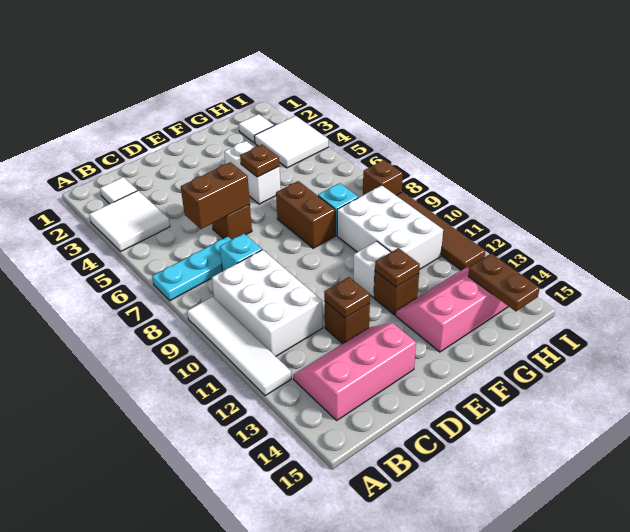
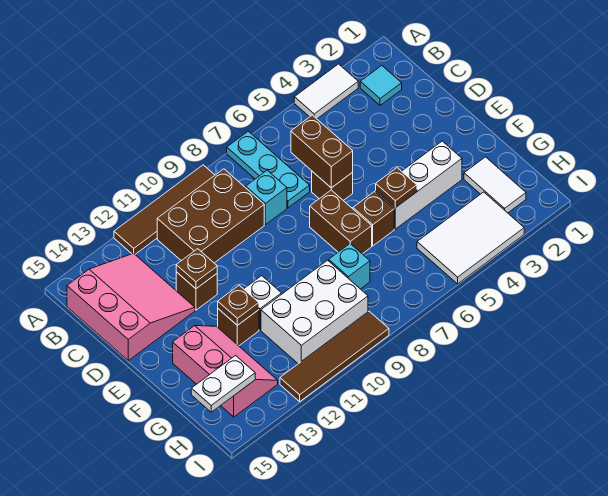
white 2x2 tile [89,191,170,252] -> white 1x2 tile [294,64,358,119]
white 1x4 tile [187,297,291,396] -> brown 1x4 tile [114,165,215,254]
white 1x1 tile [100,177,138,204] -> cyan 1x1 tile [360,66,402,105]
white 2x3 brick [212,250,323,356] -> brown 2x3 brick [157,169,264,263]
pink 2x3 slope [293,323,416,420] -> pink 3x3 slope [67,253,195,360]
white 1x2 brick [224,141,281,204] -> white 1x3 brick [376,141,462,229]
brown 1x2 brick [276,181,335,248] -> brown 1x2 brick turned to [310,190,372,254]
white 1x1 tile [239,114,274,143] -> white 1x2 tile [464,157,526,213]
white 2x2 tile [254,116,328,168] -> white 2x3 tile [417,192,524,284]
brown 1x2 plate [468,253,540,311] -> white 1x2 plate [191,356,255,412]
brown 1x1 brick [363,160,403,195] -> brown 1x1 brick moved to [353,192,394,246]

